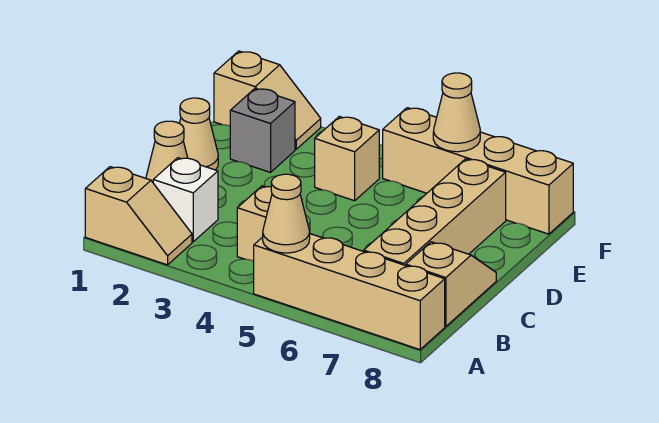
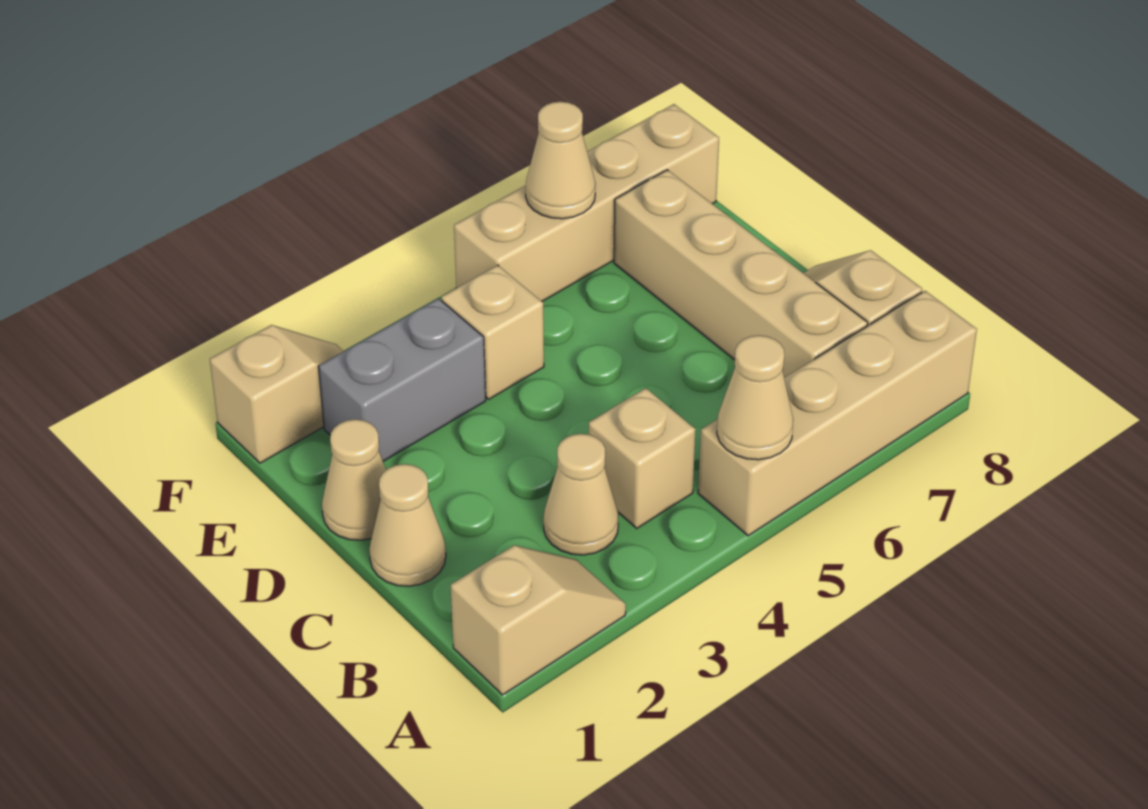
white 1x1 brick [153,158,218,242] -> none
none -> tan 1x1 cone [543,434,619,555]
grey 1x1 brick [230,88,295,172] -> grey 1x2 brick [319,298,486,461]

